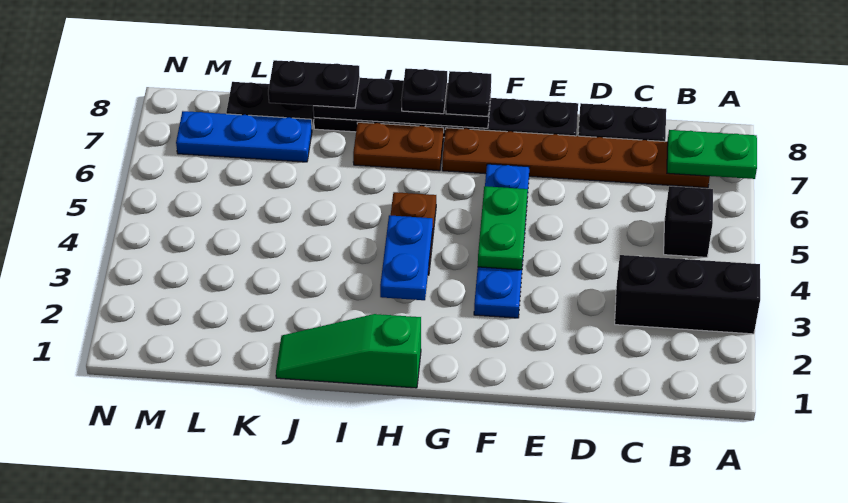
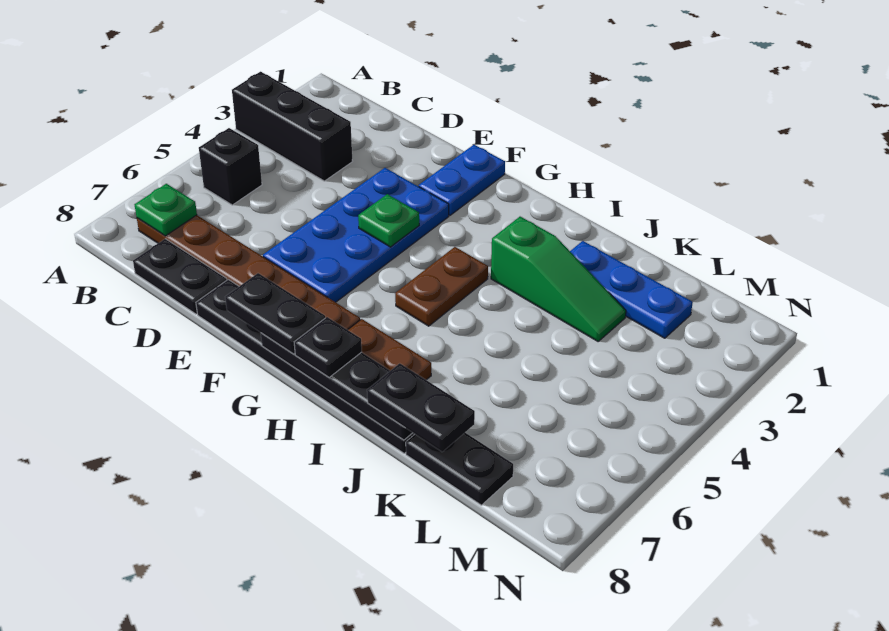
green 1x2 plate [667,130,757,179] -> green 1x1 plate [135,184,197,236]
blue 1x4 plate [474,164,529,318] -> blue 2x4 plate [263,168,449,302]
green 1x2 plate [478,186,528,270] -> green 1x1 plate [358,194,419,247]
black 1x1 plate [446,71,491,116] -> black 1x2 plate [225,273,325,354]
green 1x3 slope [276,314,421,388] -> green 1x3 slope moved to [491,217,626,341]
blue 1x2 plate [380,215,433,300] -> blue 1x2 plate moved to [419,145,505,215]
blue 1x3 plate [176,111,312,162] -> blue 1x3 plate moved to [570,241,693,338]

